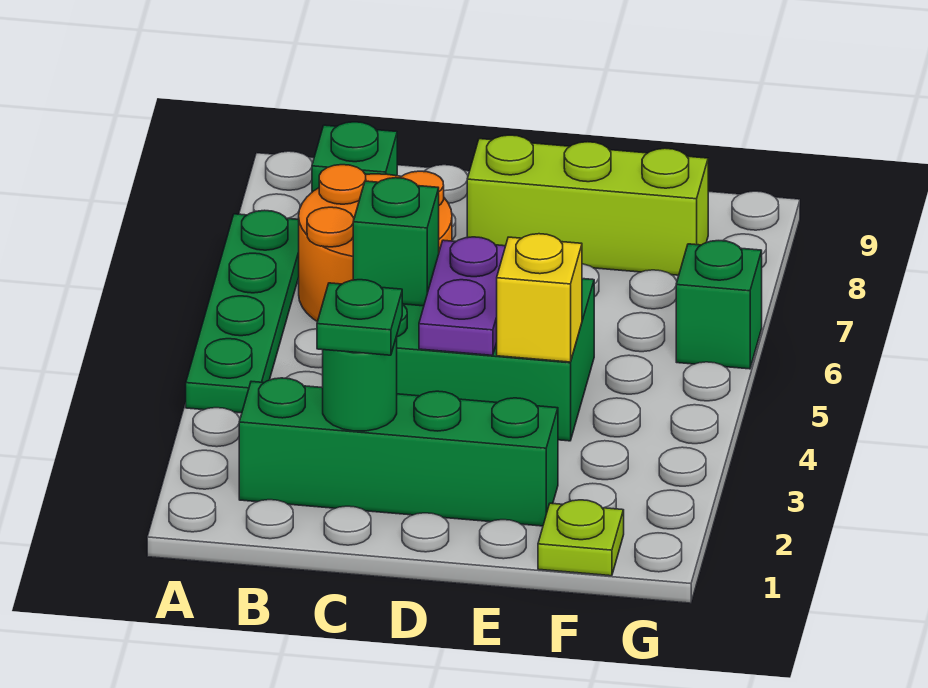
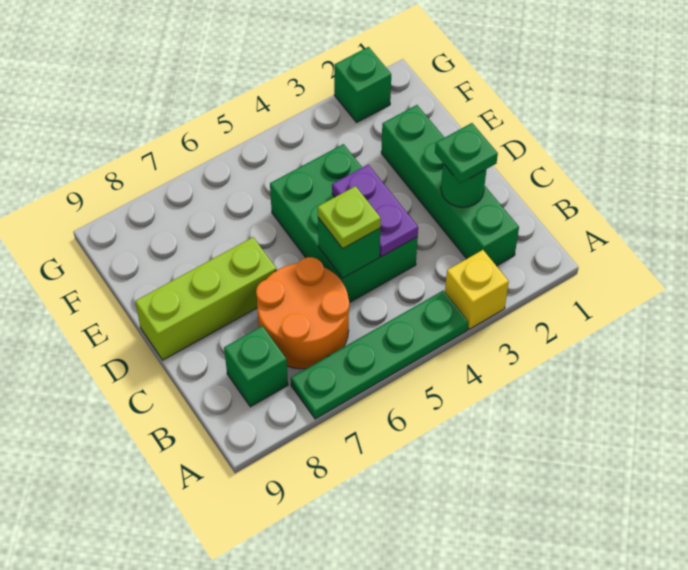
purple 1x2 plate [419,237,505,355] -> purple 1x2 plate turned to [332,165,418,257]
lime 1x3 brick [467,135,708,275] -> lime 1x3 brick turned to [135,237,277,360]
yellow 1x1 brick [497,234,582,362] -> yellow 1x1 brick moved to [445,250,509,329]
lime 1x1 plate [538,500,624,576] -> lime 1x1 plate moved to [318,186,381,249]
green 1x1 brick [676,241,762,369] -> green 1x1 brick moved to [334,47,391,122]

